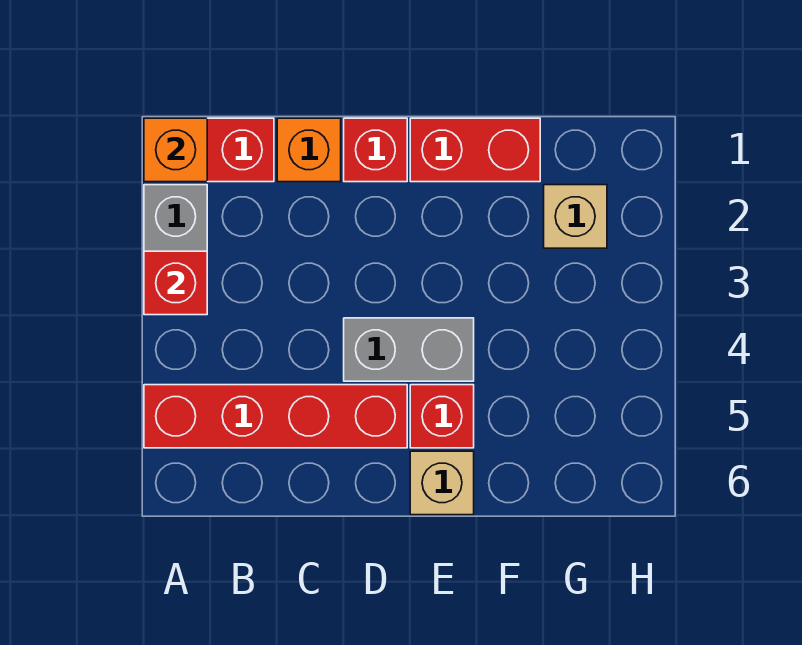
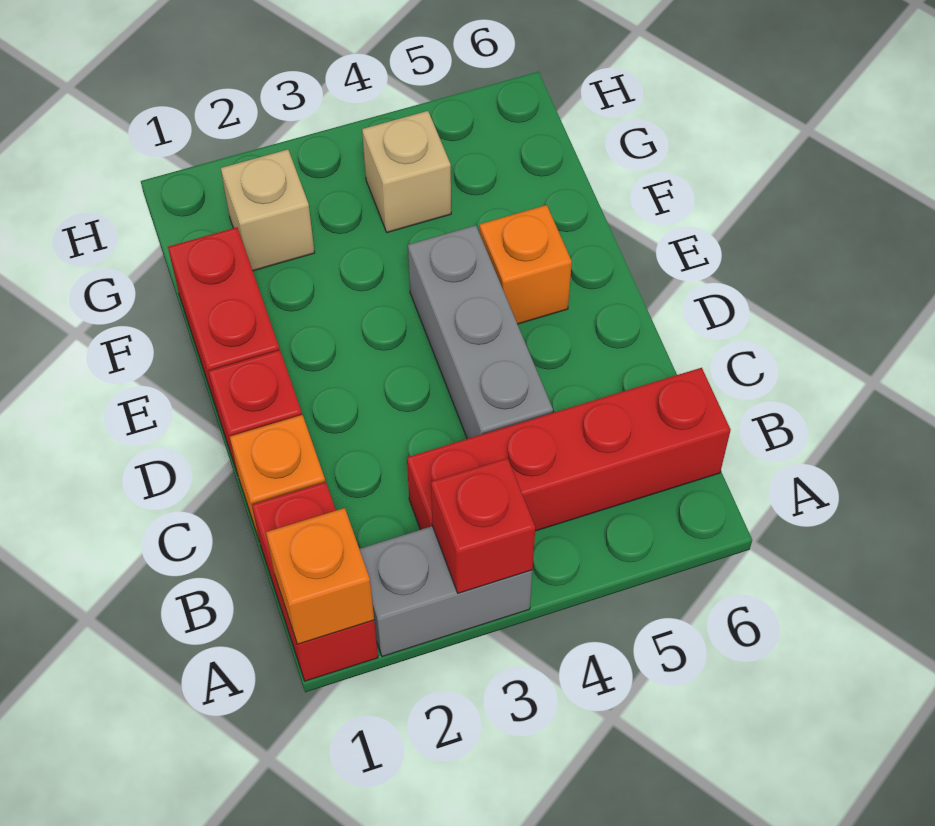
red 1x4 brick [144,385,407,448] -> red 1x4 brick turned to [407,368,731,531]
grey 1x2 brick [344,318,474,381] -> grey 1x3 brick [408,225,553,439]
red 1x1 brick [410,385,474,448] -> orange 1x1 brick [479,205,572,324]
tan 1x1 brick [410,451,474,515] -> tan 1x1 brick moved to [362,111,451,233]

